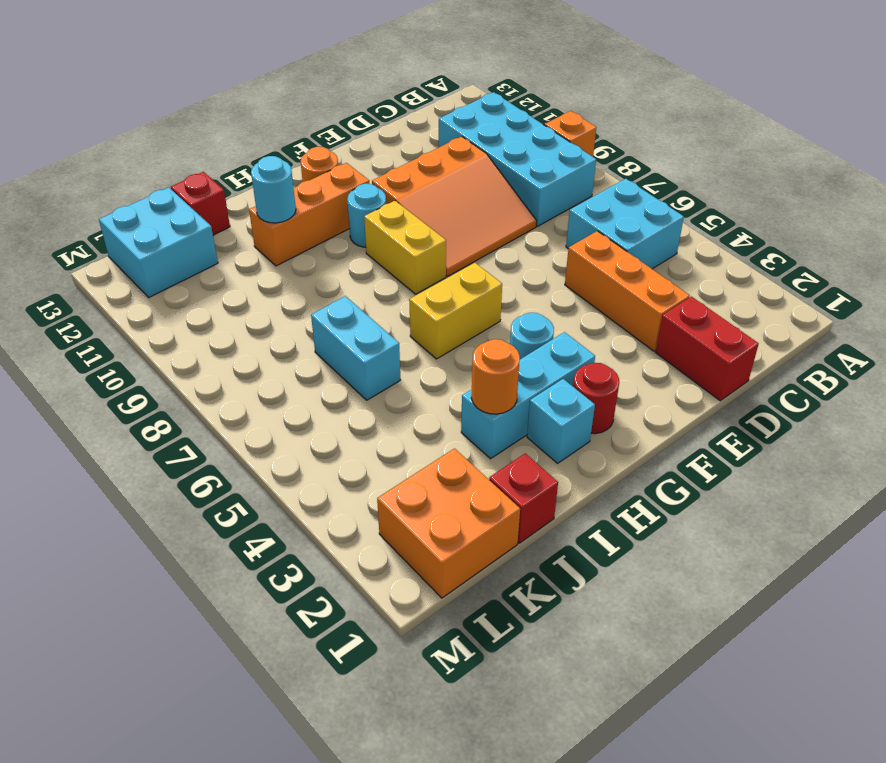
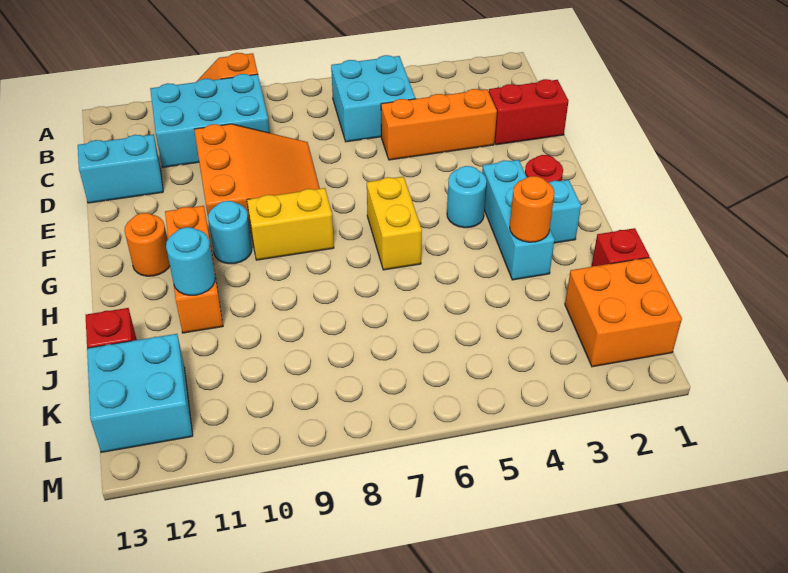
cyan 2x4 brick [439,92,596,226] -> cyan 2x3 brick [150,74,269,167]
cyan 1x2 brick [311,296,400,400] -> cyan 1x2 brick moved to [78,134,163,203]

